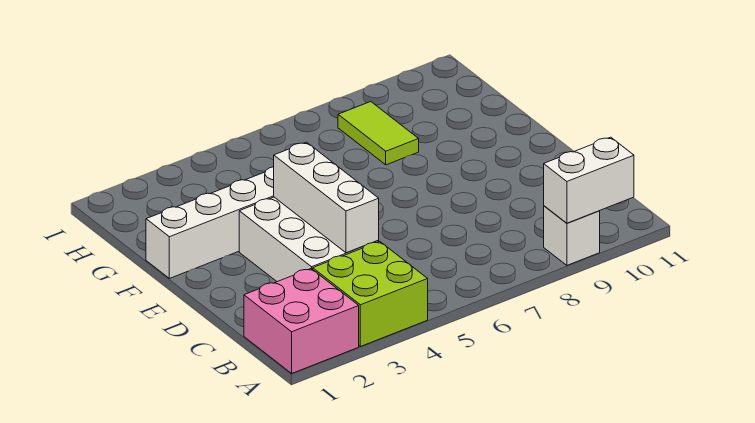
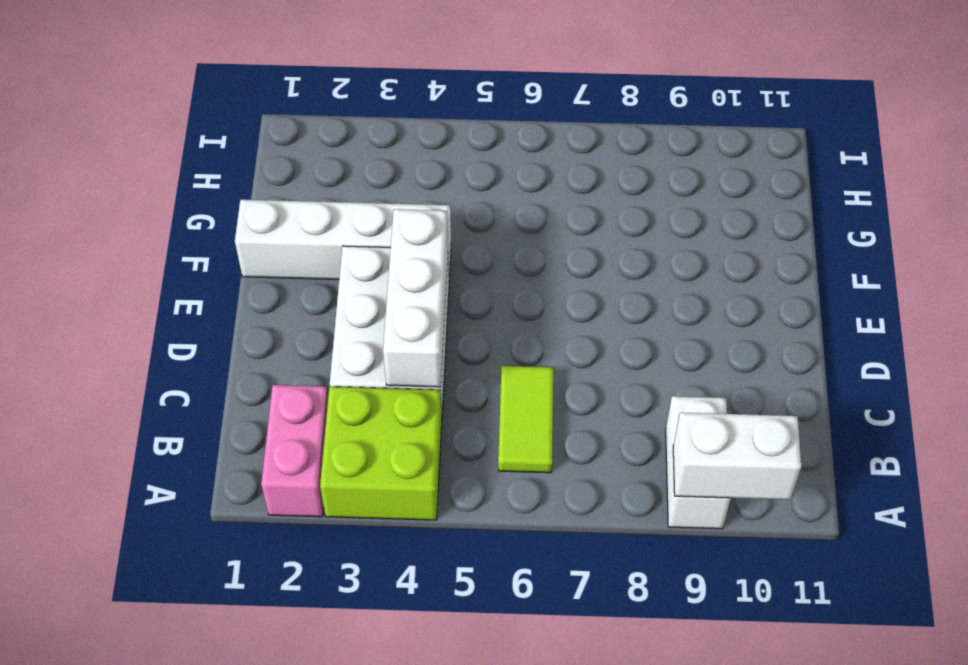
pink 2x2 brick [244,269,359,373] -> pink 1x2 brick [261,385,328,517]
white 1x1 brick [544,206,600,265] -> white 1x2 brick [666,396,731,529]
lime 1x2 tile [338,102,419,165] -> lime 1x2 tile moved to [498,366,554,473]

